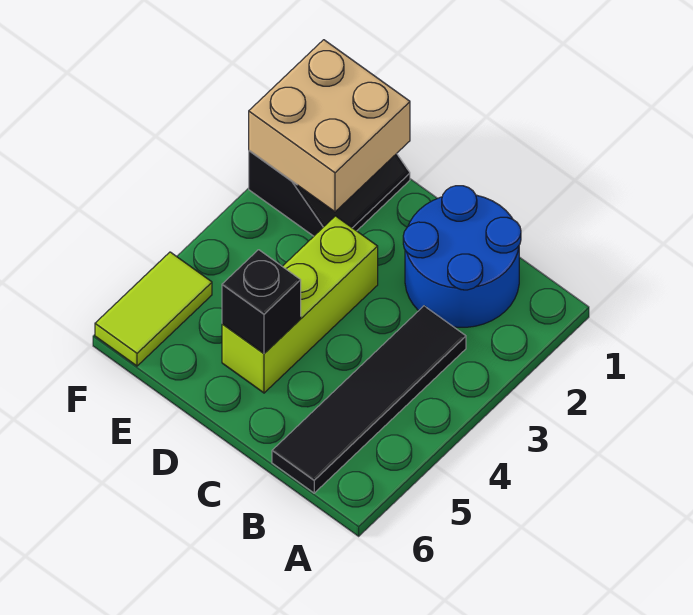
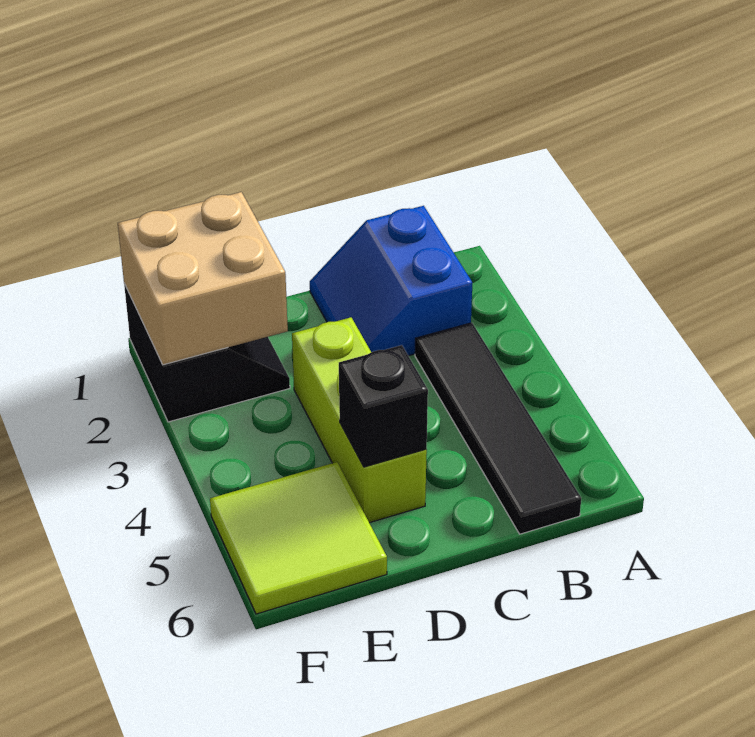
blue 2x2 round brick [403,186,521,327] -> blue 2x2 slope [310,206,472,356]
lime 1x2 tile [95,252,212,366] -> lime 2x2 tile [210,462,387,614]

